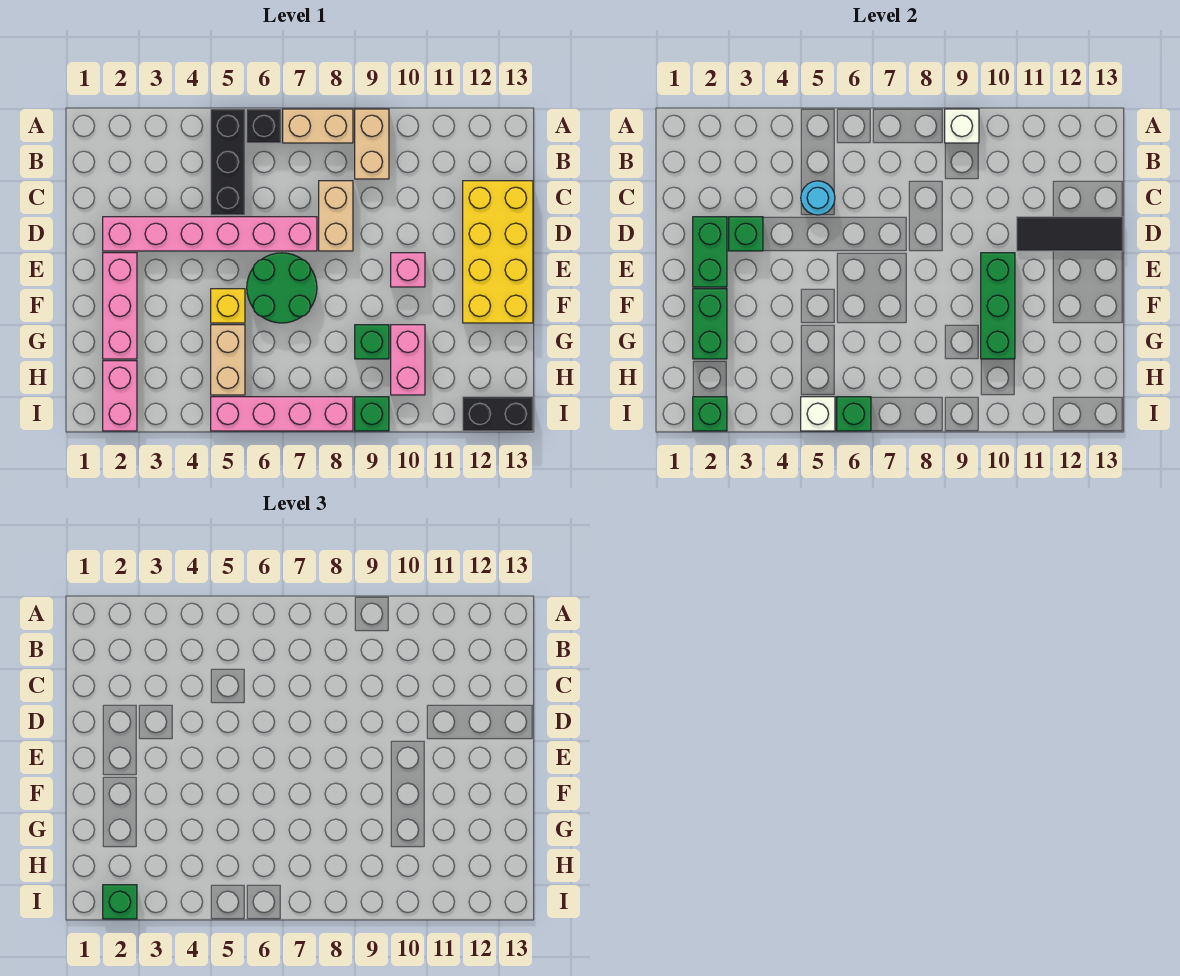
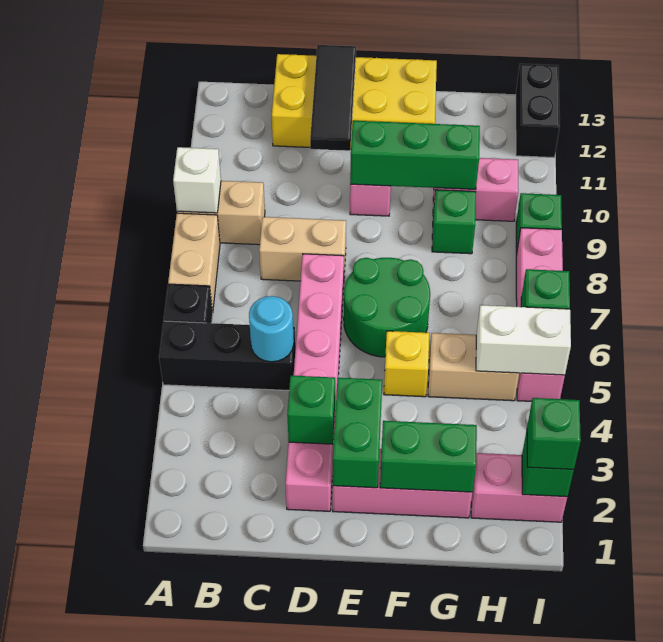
green 1x2 brick [693,217,727,287] -> green 1x2 brick turned to [333,378,382,488]
white 1x1 brick [801,397,835,431] -> white 1x2 brick [476,305,571,375]

